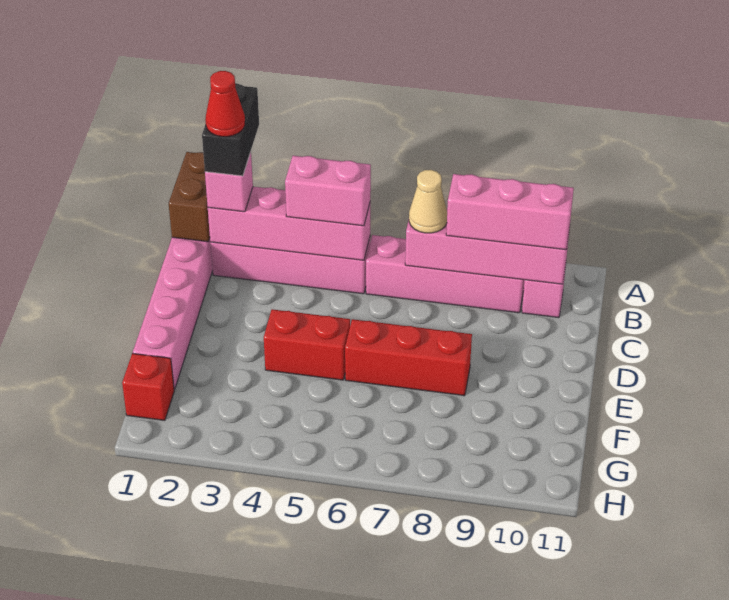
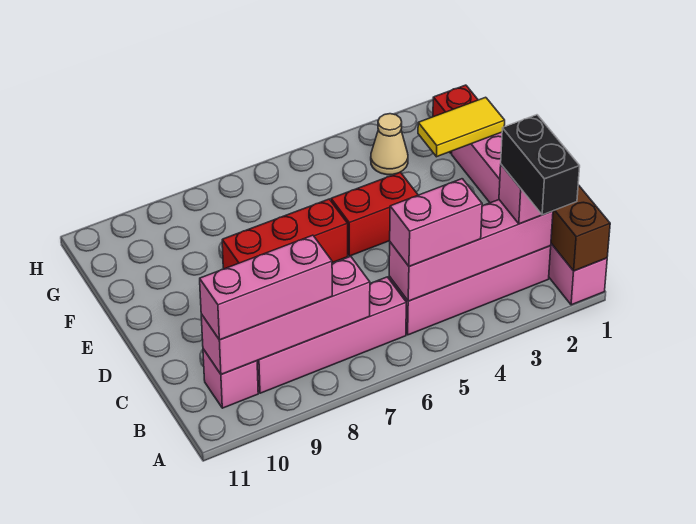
red 1x1 cone [205,71,245,137] -> none
tan 1x1 cone [409,170,447,233] -> tan 1x1 cone moved to [371,114,408,175]
none -> yellow 1x2 tile [418,97,505,157]

